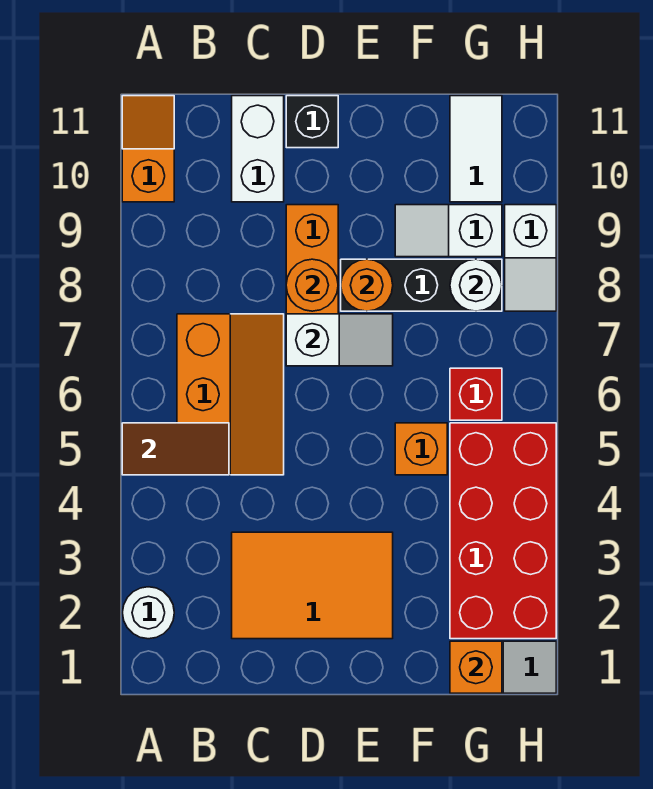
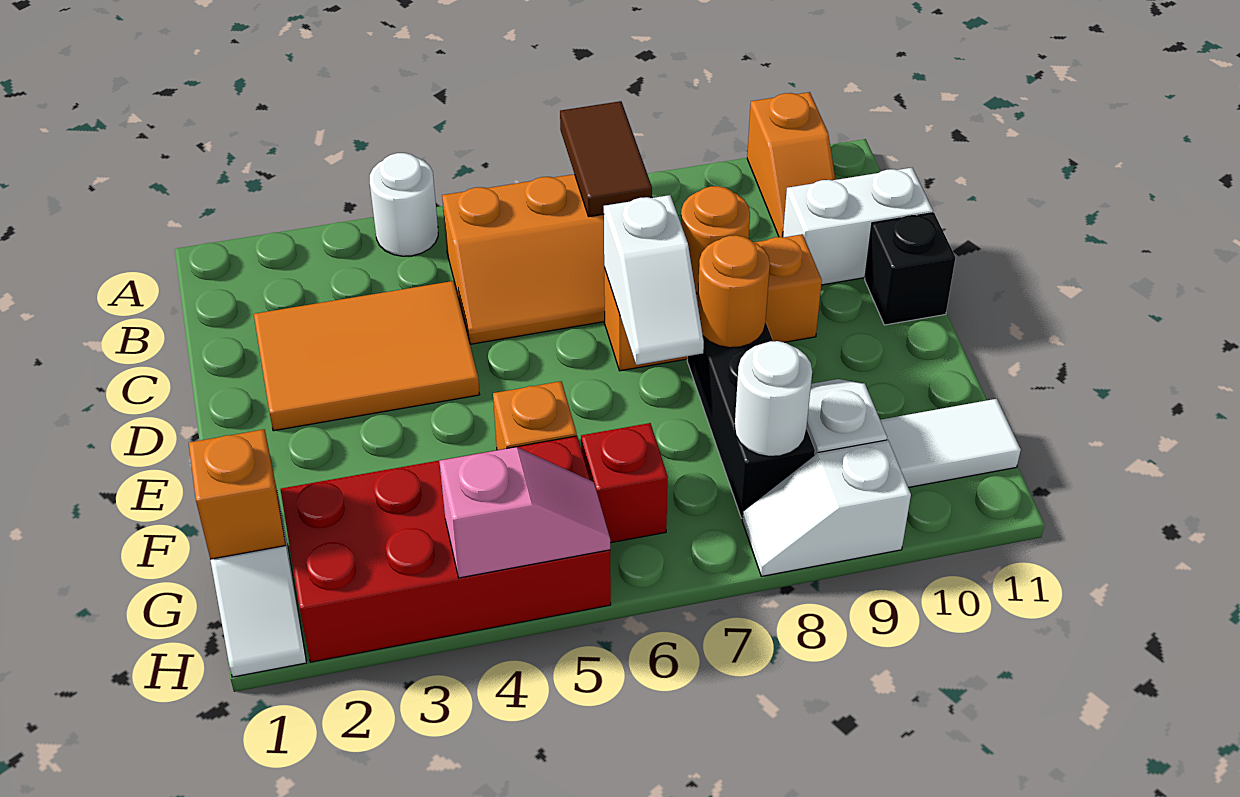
white 1x1 round brick [123,587,174,639] -> white 1x1 round brick moved to [370,153,438,256]
brown 1x2 tile [122,423,229,475] -> brown 1x2 tile moved to [560,101,652,217]
orange 1x2 slope [122,96,174,202] -> orange 1x2 slope turned to [747,92,835,237]
orange 2x3 tile [232,532,393,639] -> orange 2x3 tile turned to [254,281,480,431]
none -> pink 1x2 slope [439,447,610,578]

